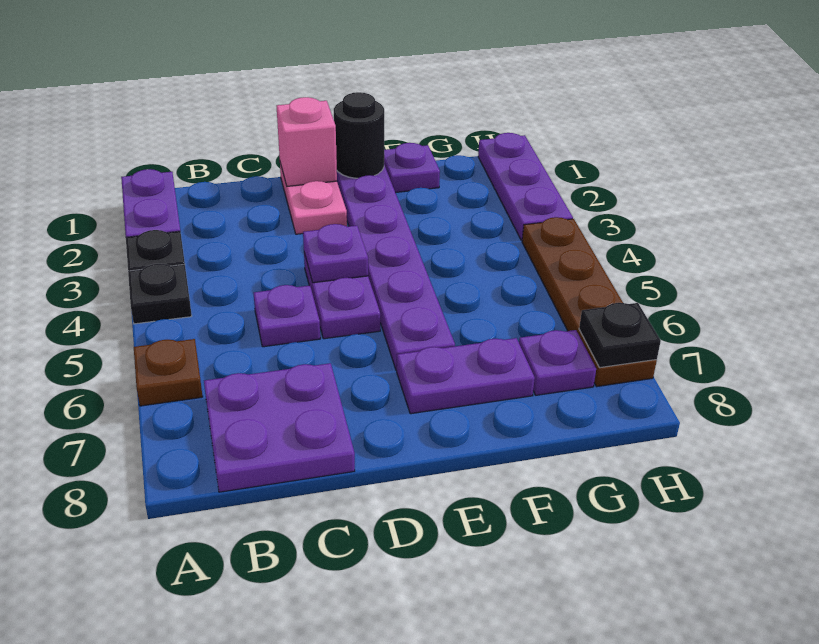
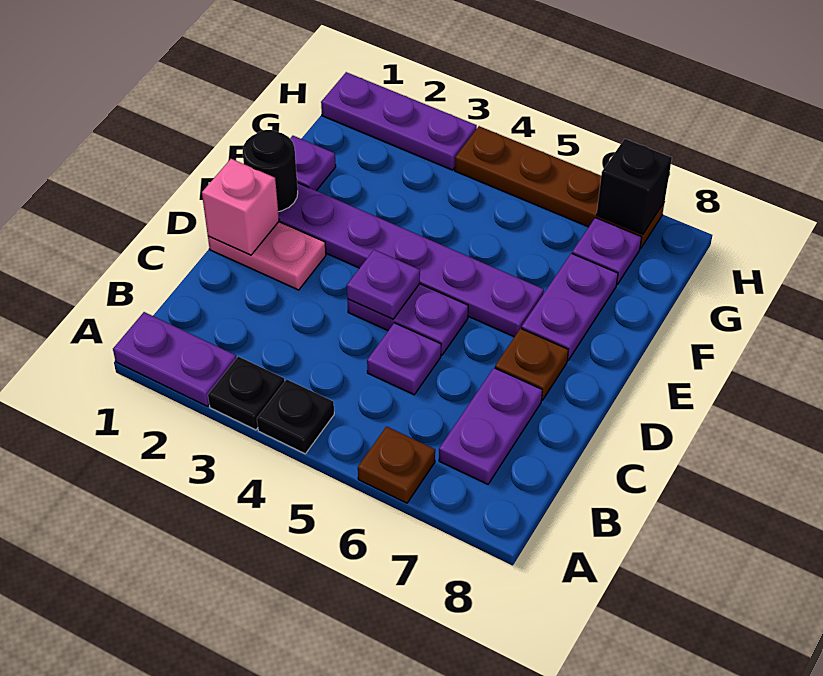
purple 2x2 plate [204,363,355,492] -> purple 1x2 plate [439,368,542,484]
none -> brown 1x1 plate [495,328,568,400]
black 1x1 plate [579,303,661,368] -> black 1x1 brick [597,139,672,234]

